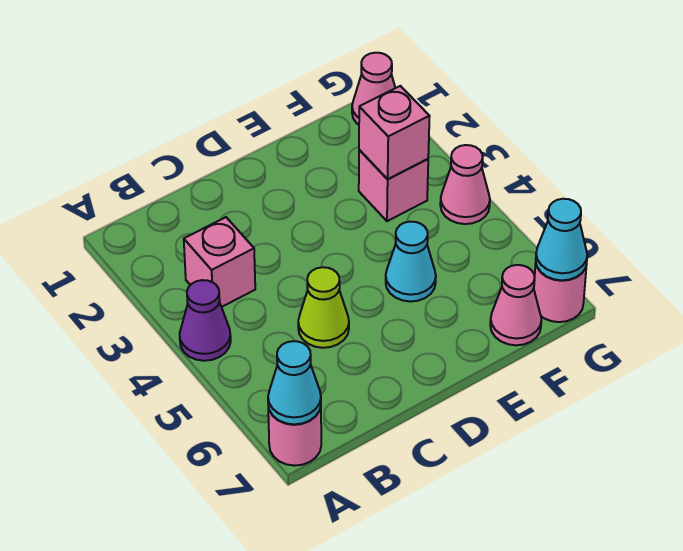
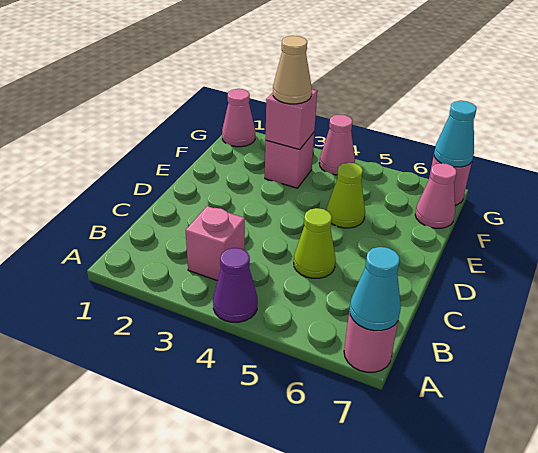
cyan 1x1 cone [386,222,436,302] -> lime 1x1 cone [326,163,365,228]
none -> tan 1x1 cone [273,36,312,104]

